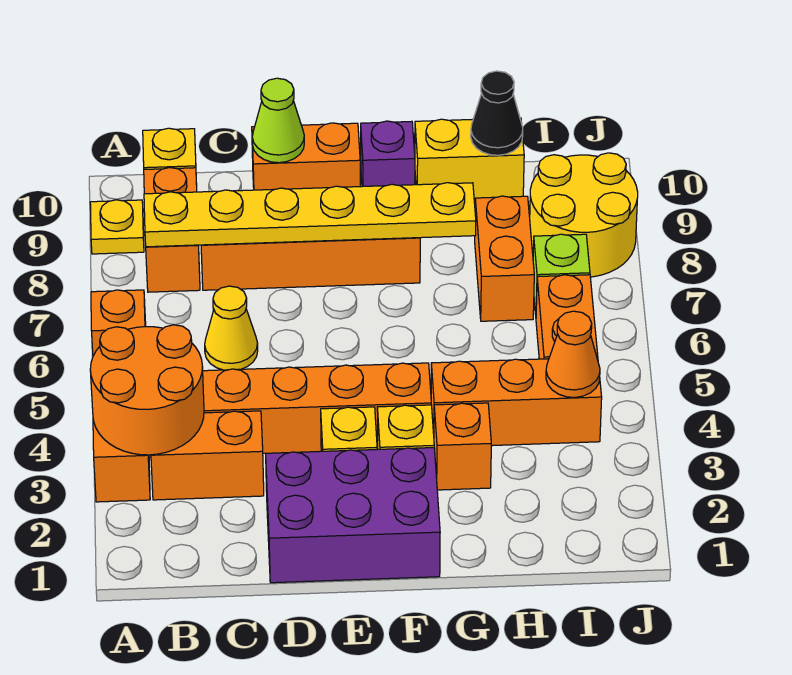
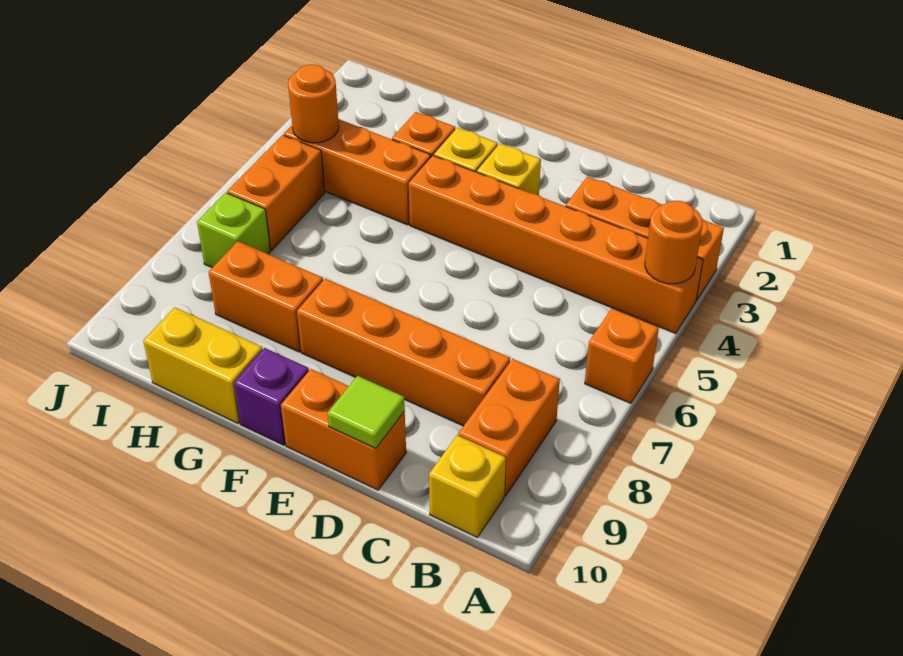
orange 2x2 round brick [90,325,204,455] -> orange 1x1 round brick [645,201,703,284]
yellow 1x1 plate [90,200,144,254] -> none
yellow 1x6 plate [144,183,476,247] -> none
yellow 1x1 cone [205,286,258,370] -> none
purple 2x3 brick [266,448,440,583] -> none
lime 1x1 cone [252,78,304,163] -> lime 1x1 tile [328,376,405,448]
orange 1x2 brick [475,196,534,321] -> orange 1x2 brick turned to [209,241,323,352]
black 1x1 cone [471,71,523,155] -> none
orange 1x1 cone [546,311,600,397] -> orange 1x1 round brick [288,65,339,143]
yellow 2x2 round brick [530,153,638,277] -> none

